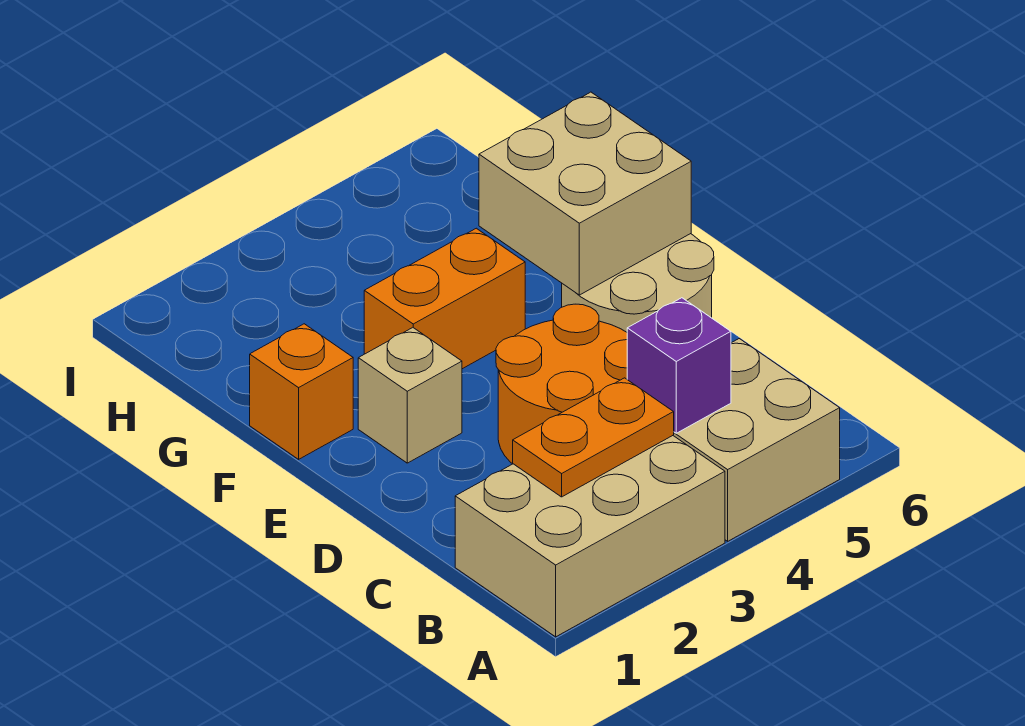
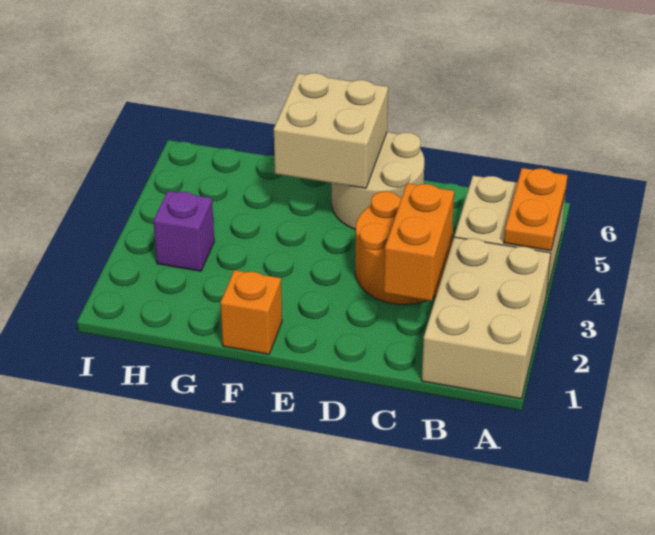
orange 1x2 plate [513,378,674,497] -> orange 1x2 plate moved to [504,168,568,251]
purple 1x1 brick [627,298,731,433] -> purple 1x1 brick moved to [153,191,214,271]
tan 1x1 brick [358,328,462,463] -> none
orange 1x2 brick [364,228,525,369] -> orange 1x2 brick moved to [384,183,454,301]

